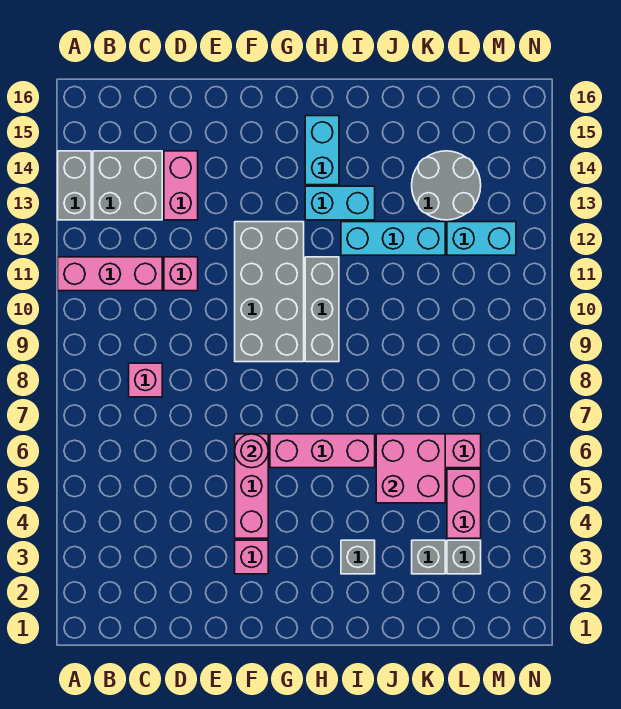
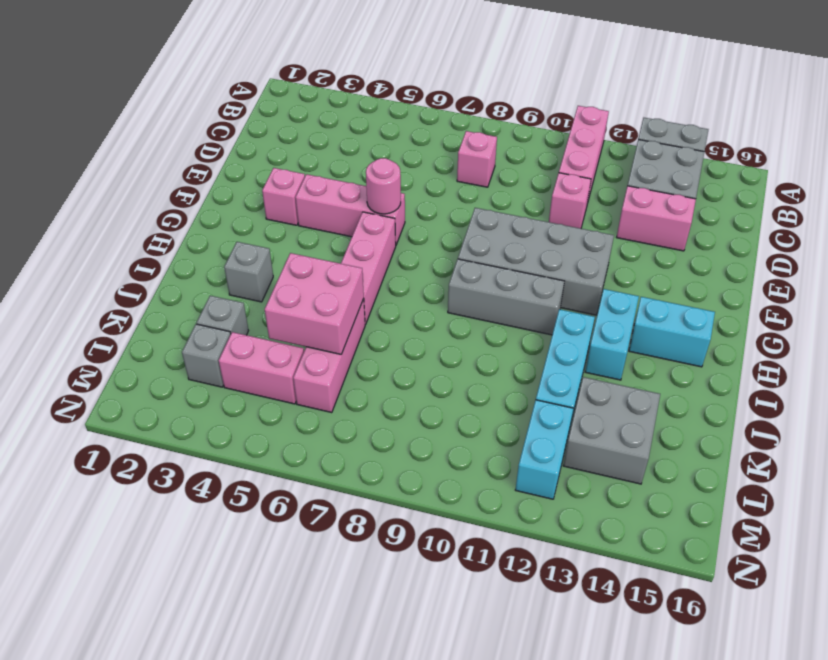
grey 2x2 round brick [412,151,481,220] -> grey 2x2 brick [563,377,660,484]

